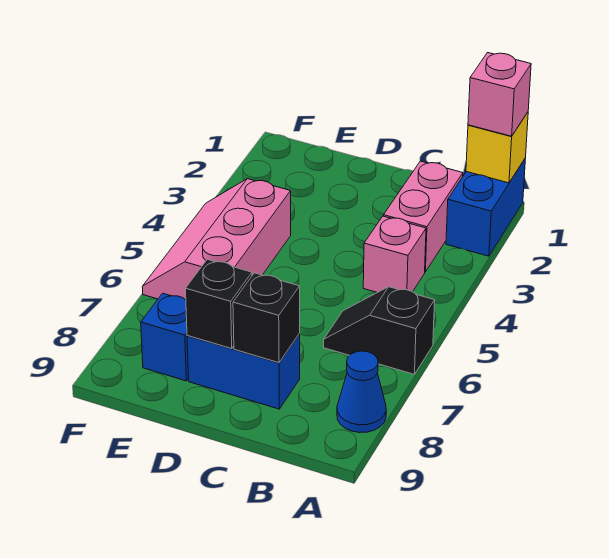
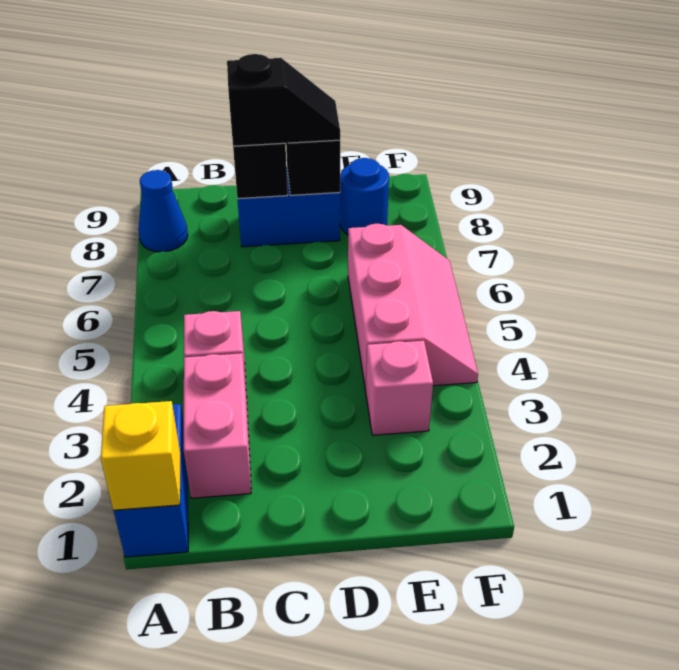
pink 1x1 brick [468,53,531,136] -> pink 1x1 brick moved to [366,341,433,435]
black 1x2 slope [324,287,435,374] -> black 1x2 slope moved to [227,54,340,146]
blue 1x1 brick [141,293,189,381] -> blue 1x1 round brick [340,158,389,235]

